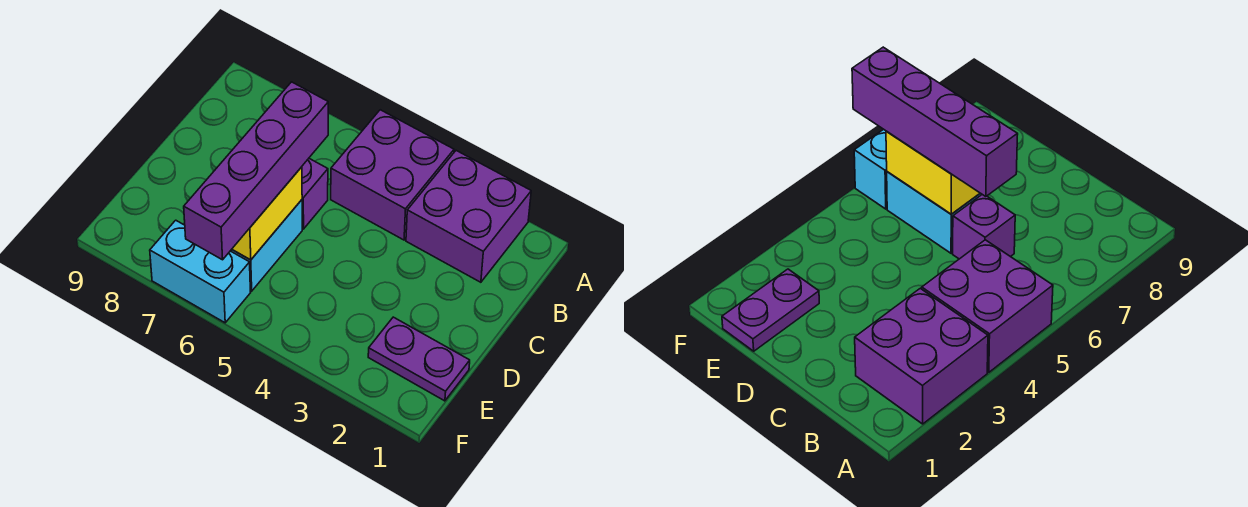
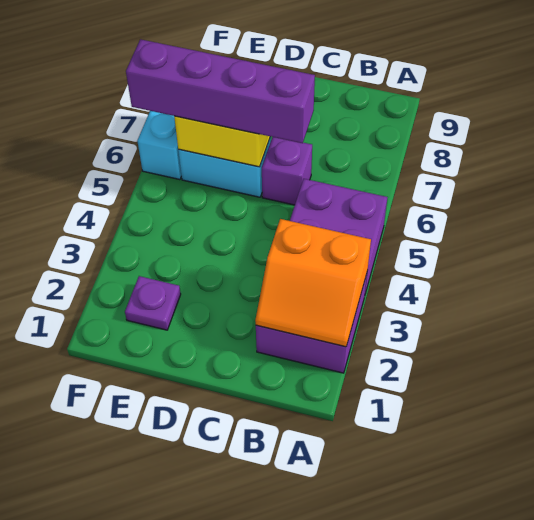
none -> orange 2x2 slope [255,219,371,347]
purple 1x2 plate [368,317,470,401] -> purple 1x1 plate [125,276,181,330]

